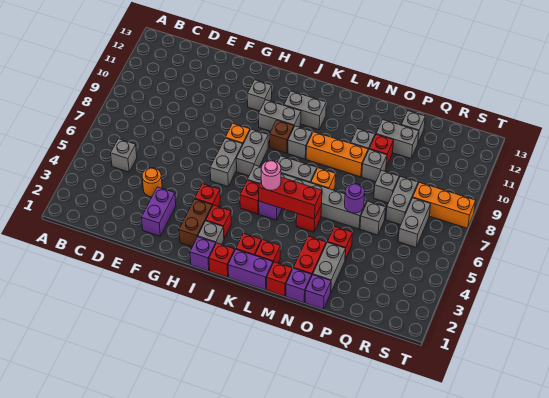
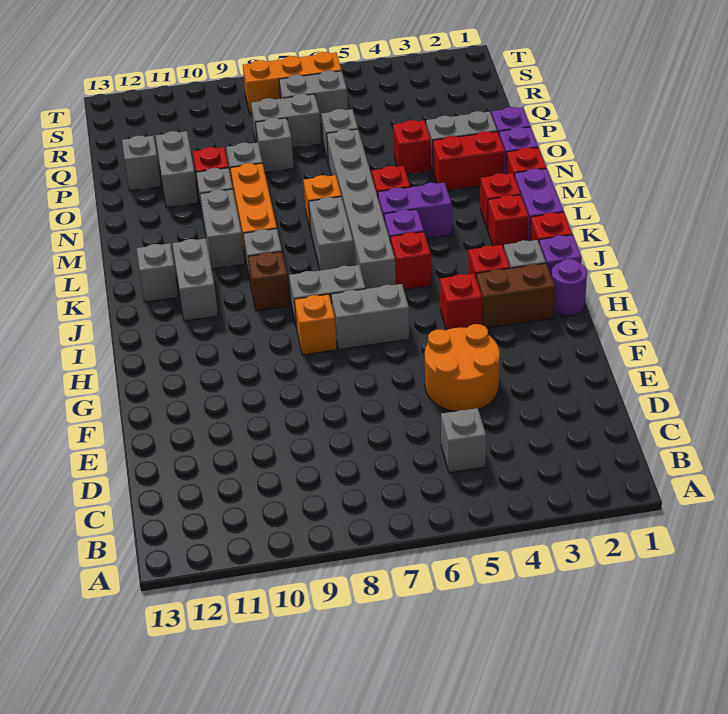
orange 1x1 round brick [142,168,162,197] -> orange 2x2 round brick [425,324,500,411]
purple 1x2 brick [142,187,176,236] -> purple 1x2 brick moved to [378,183,452,239]
grey 1x1 brick [247,80,272,111] -> grey 1x1 brick moved to [137,243,178,302]
grey 1x2 brick [258,100,301,131] -> grey 1x2 brick moved to [200,189,245,269]
red 1x3 brick [259,177,322,219] -> none
pink 1x1 round brick [261,160,281,190] -> none
purple 1x1 round brick [345,184,365,213] -> purple 1x1 round brick moved to [551,259,587,316]
orange 1x3 brick [413,182,476,228] -> orange 1x3 brick turned to [243,52,342,113]

